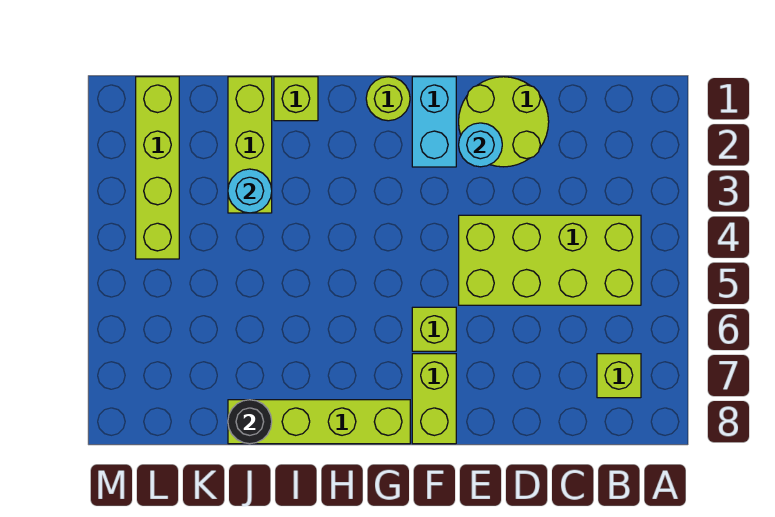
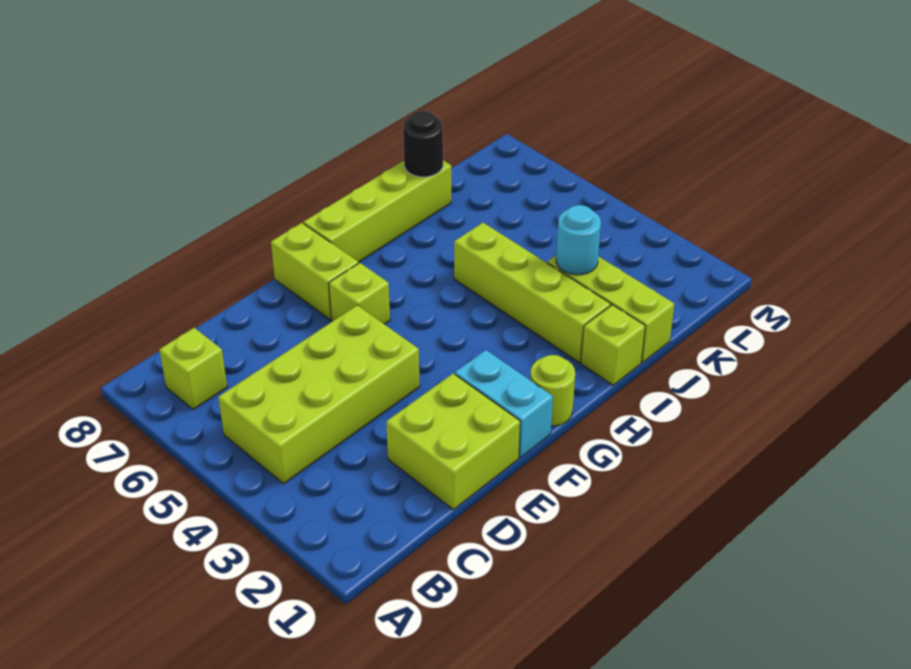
lime 2x2 round brick [459,77,549,167] -> lime 2x2 brick [386,373,520,510]
cyan 1x1 round brick [459,123,502,167] -> none
lime 1x4 brick [136,77,179,259] -> lime 1x4 brick moved to [454,223,611,363]

